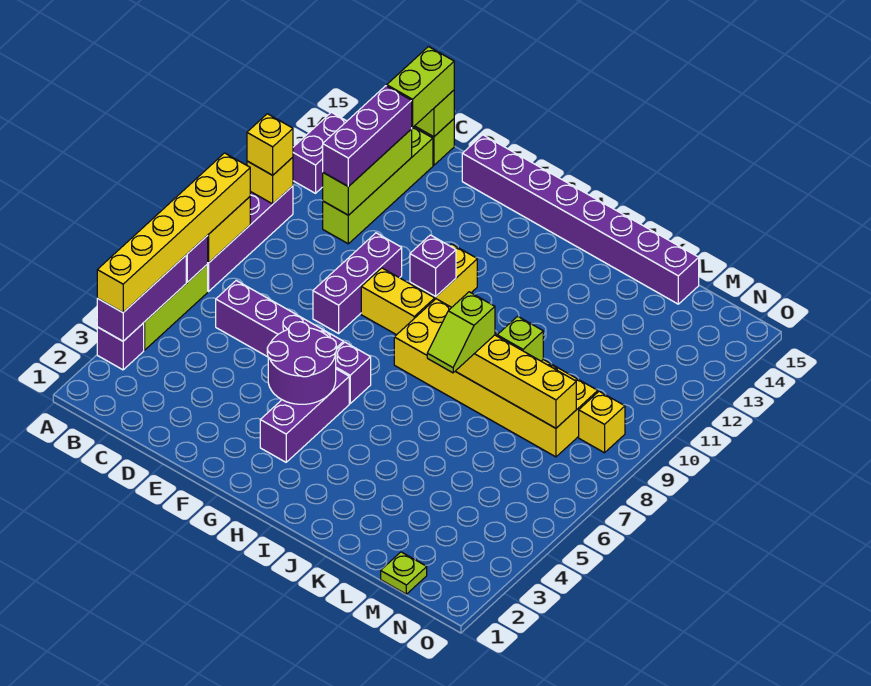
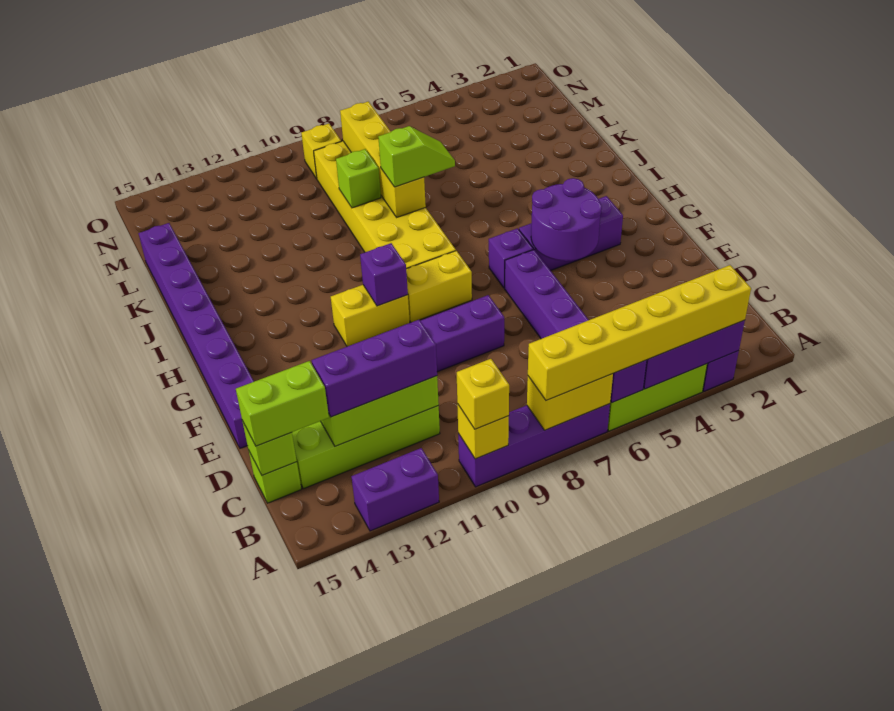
yellow 1x2 brick [361,268,435,335] -> yellow 1x2 brick turned to [406,251,472,322]
lime 1x1 plate [381,552,427,594] -> none

